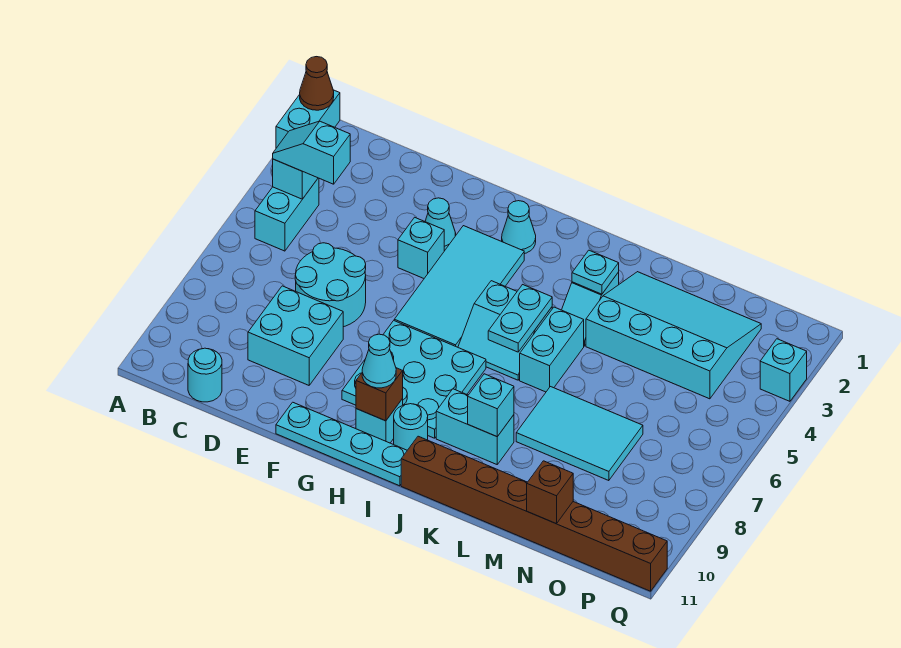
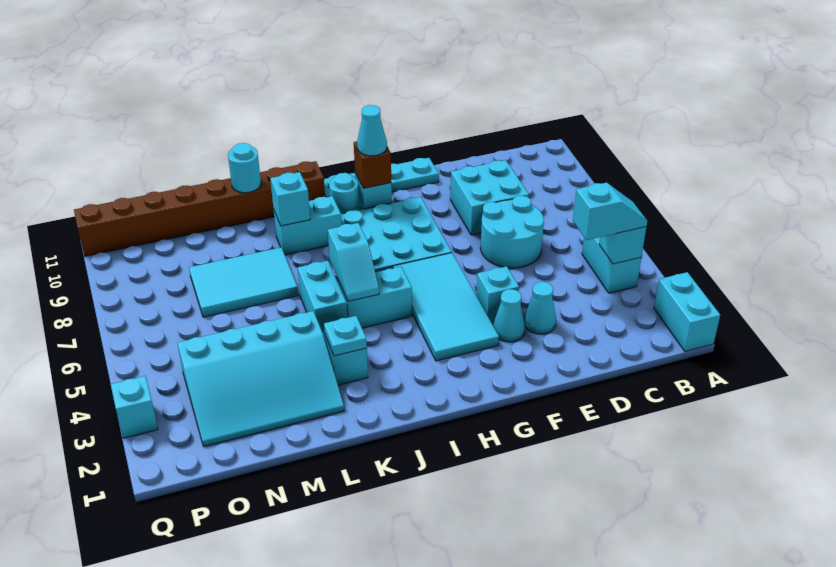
brown 1x1 cone [300,57,334,110] -> none
cyan 1x1 round brick [188,348,222,402] -> cyan 1x1 round brick moved to [228,143,261,193]
cyan 1x1 cone [502,201,536,254] -> cyan 1x1 cone moved to [524,282,556,334]
cyan 1x2 plate [488,285,552,352] -> cyan 1x2 slope [328,223,379,301]
brown 1x1 brick [527,461,573,524] -> none

